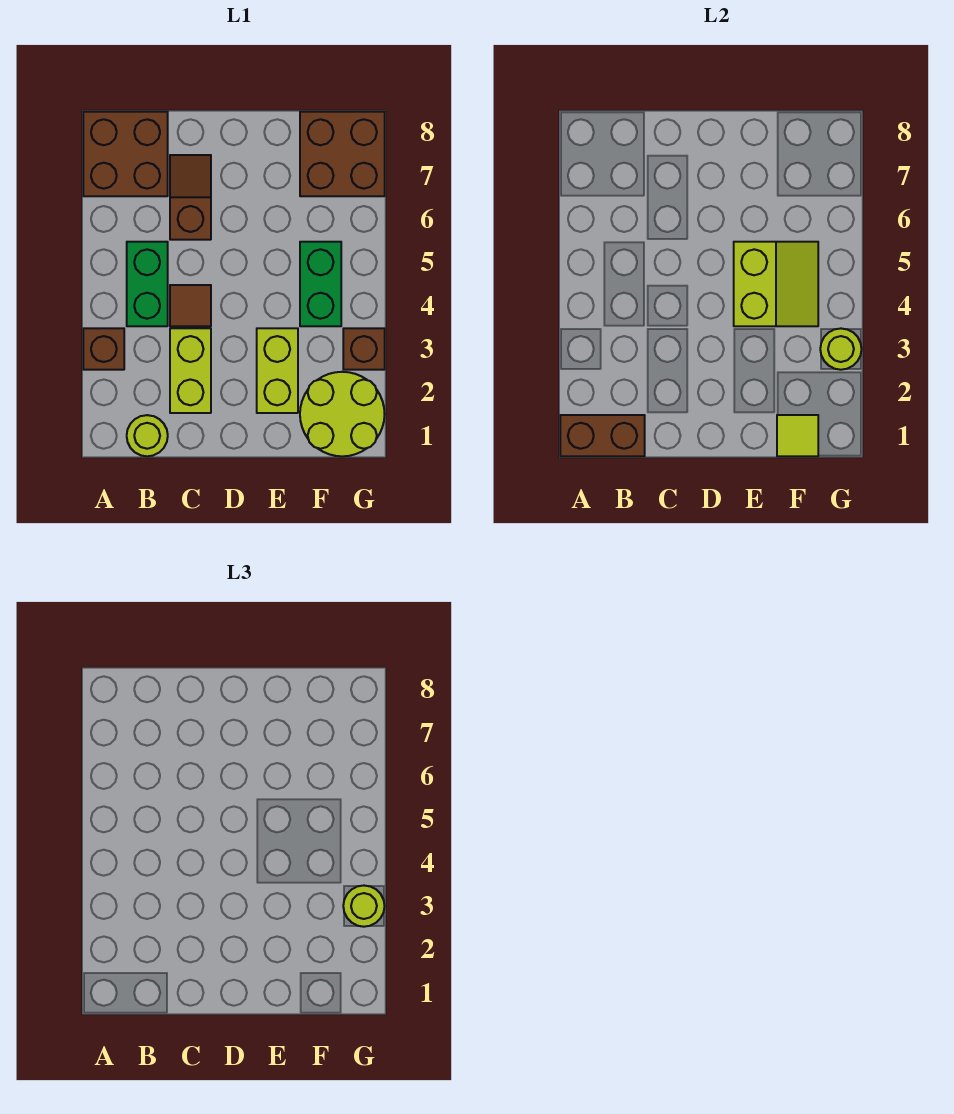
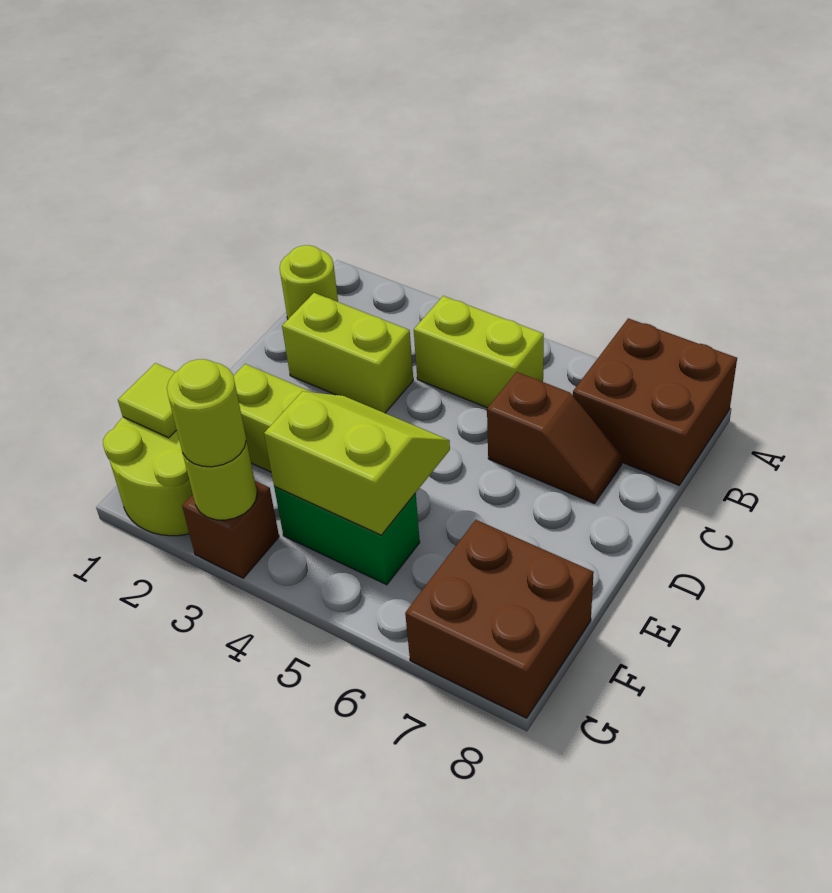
brown 1x2 brick [560,415,645,456] -> none
brown 1x1 brick [83,328,124,370] -> none
green 1x2 brick [127,242,168,326] -> lime 1x2 brick [414,296,544,408]
brown 1x1 tile [170,285,211,326] -> none
lime 2x2 slope [734,242,818,326] -> lime 2x2 slope turned to [264,391,450,535]

